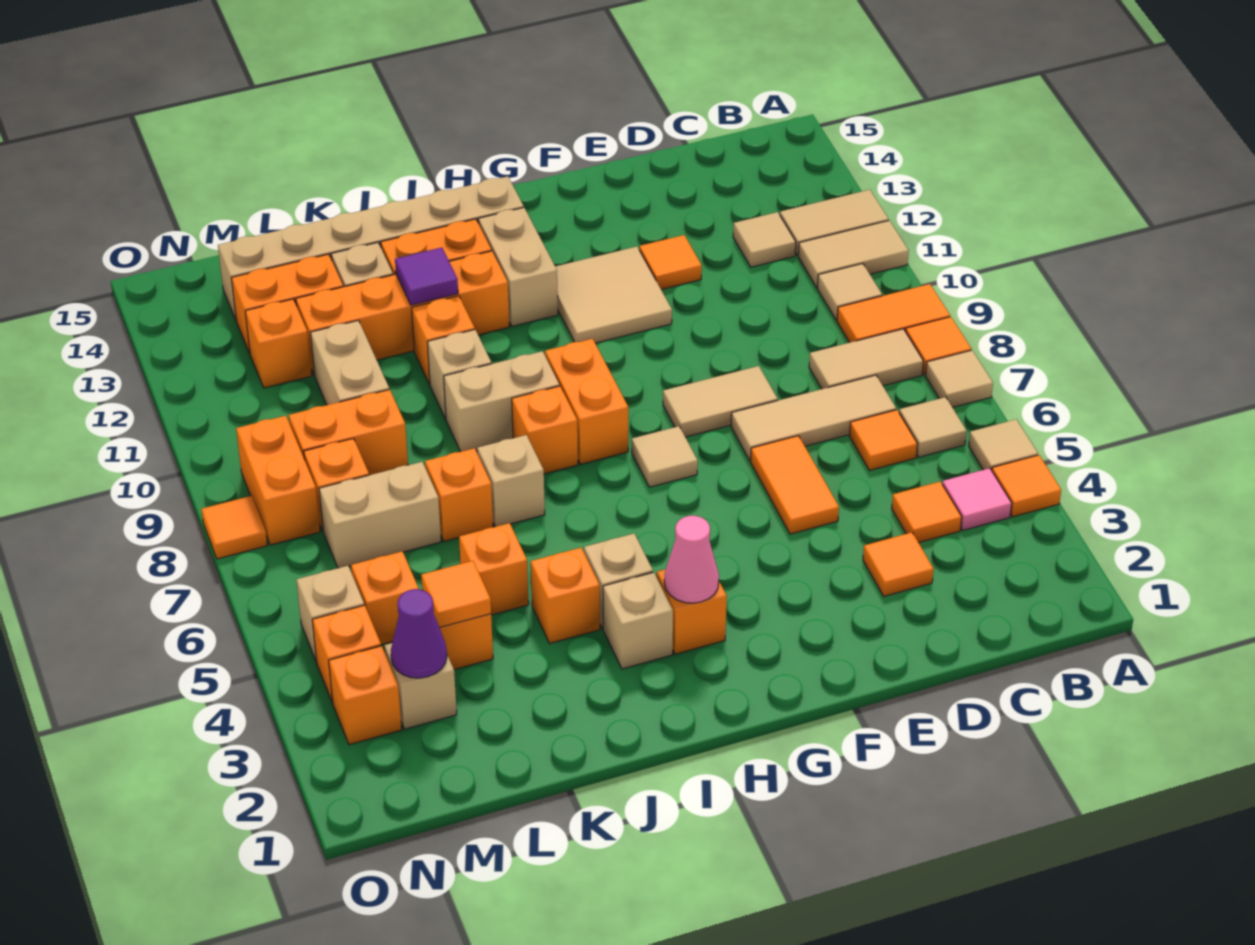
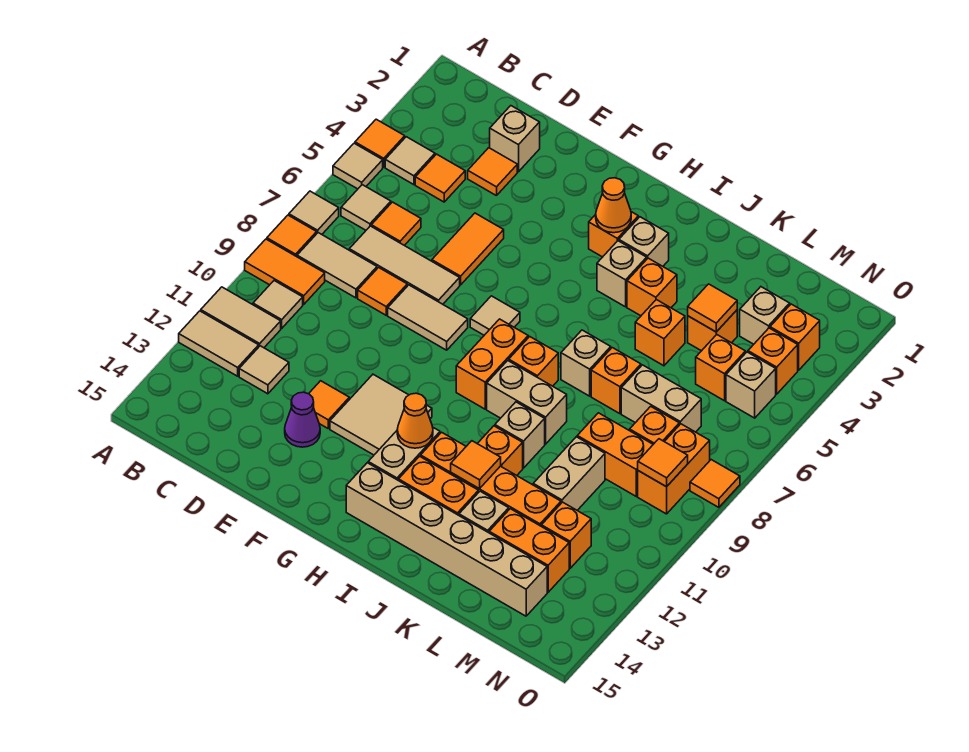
pink 1x1 tile [942,468,1012,530] -> tan 1x1 tile [385,137,435,185]
none -> tan 1x1 brick [490,106,540,172]
none -> orange 1x1 tile [358,267,407,315]
pink 1x1 cone [664,516,719,603] -> orange 1x1 cone [596,178,631,233]
none -> orange 1x1 cone [397,393,433,448]
purple 1x1 tile [395,248,458,305] -> orange 1x1 tile [451,441,501,489]
purple 1x1 cone [391,589,447,678] -> purple 1x1 cone moved to [285,392,320,447]
none -> orange 1x1 tile [638,439,688,487]

